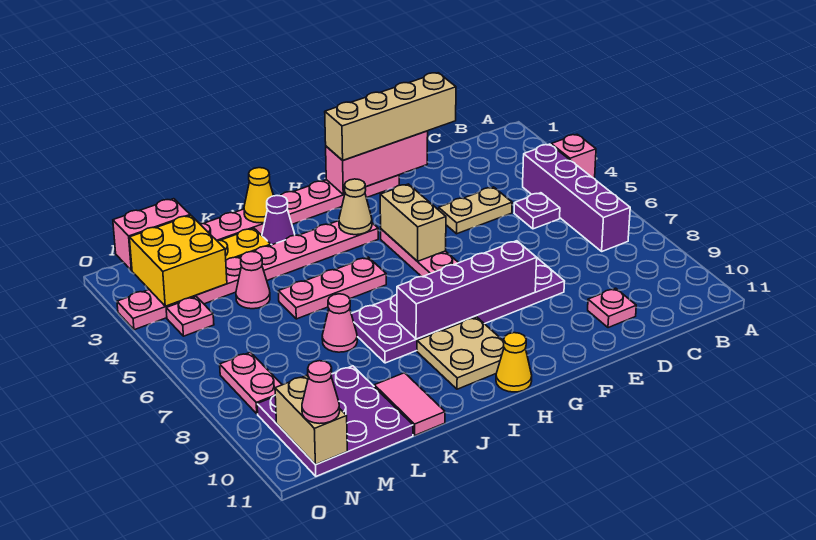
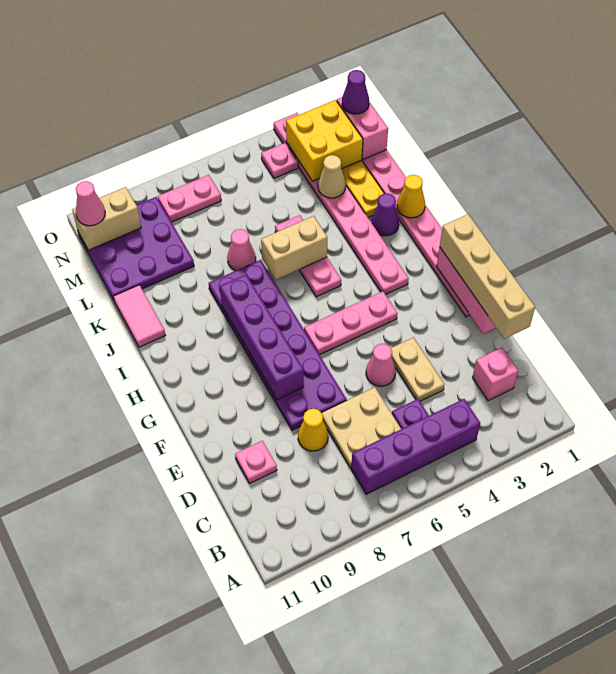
pink 1x1 brick [551,134,596,179] -> pink 1x1 brick moved to [472,348,518,401]
tan 1x2 brick [380,184,446,261] -> tan 1x2 brick moved to [261,216,327,280]
tan 1x1 cone [339,179,372,235] -> tan 1x1 cone moved to [318,155,346,198]
tan 2x2 plate [417,317,504,389] -> tan 2x2 plate moved to [322,387,401,468]
yellow 1x1 cone [496,333,532,392] -> yellow 1x1 cone moved to [298,409,328,451]
pink 1x2 tile [374,373,445,435] -> pink 1x2 tile turned to [113,285,165,347]
pink 1x1 cone [236,252,270,309] -> pink 1x1 cone moved to [366,344,396,386]
none -> purple 1x1 cone [342,70,369,114]

